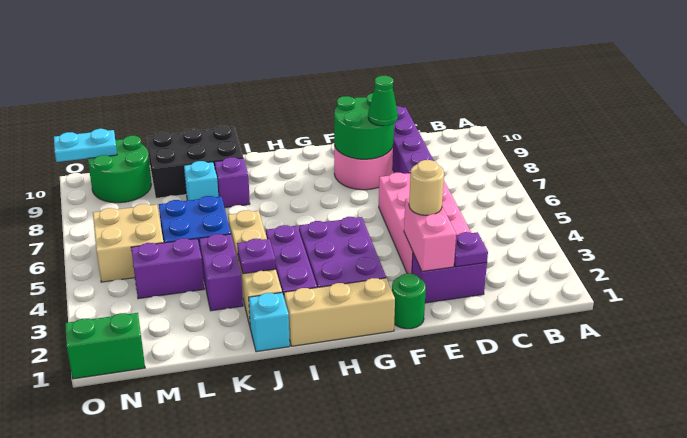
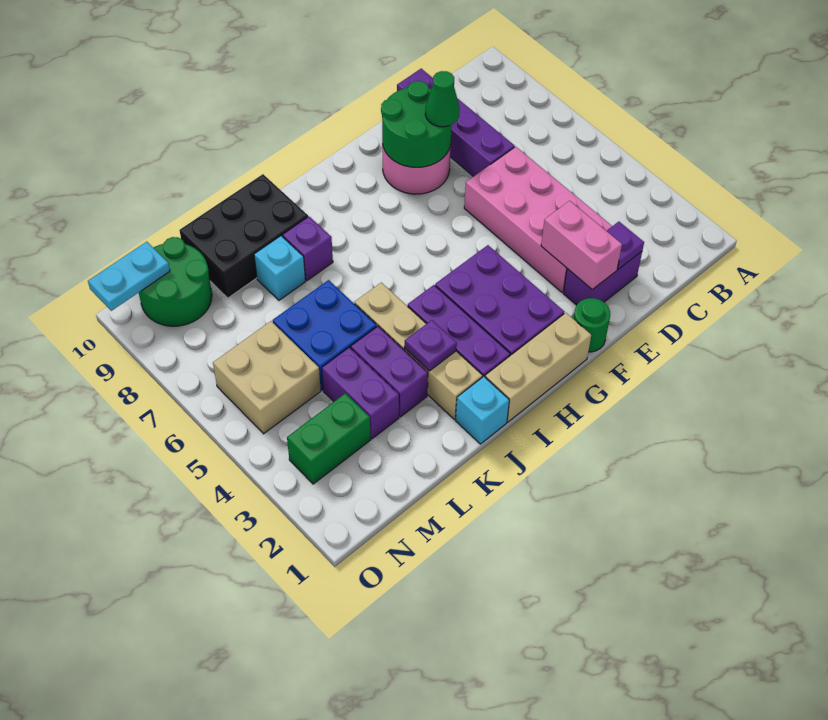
tan 1x1 round brick [409,160,444,215] -> none
purple 1x2 brick [131,238,204,299] -> purple 1x2 brick turned to [322,347,399,439]
green 1x2 brick [65,313,145,379] -> green 1x2 brick moved to [287,393,370,484]

